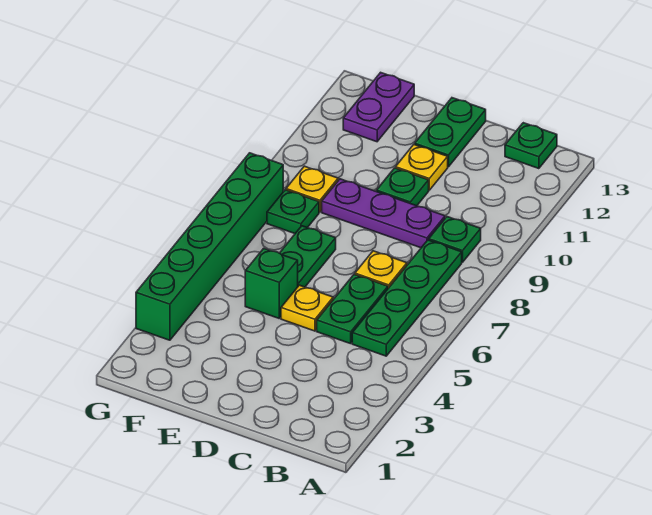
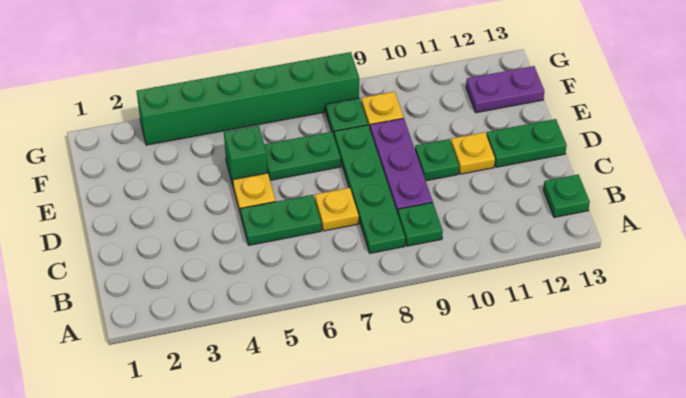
green 1x4 plate [352,240,462,356] -> green 1x4 plate turned to [334,125,405,253]

